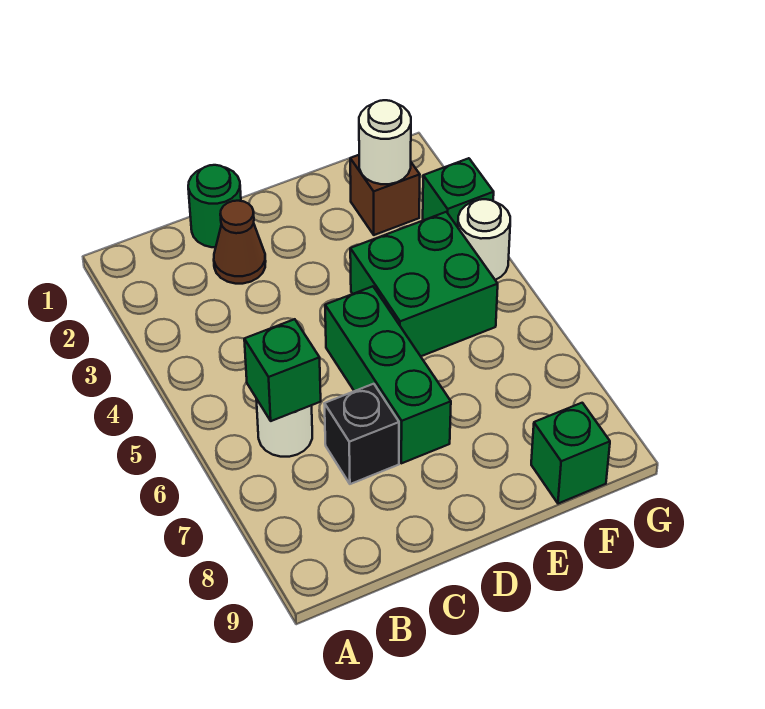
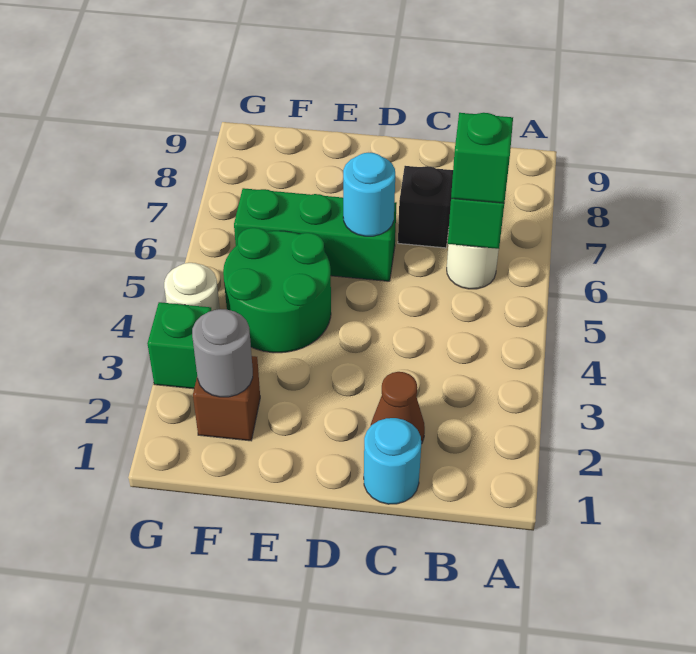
green 1x1 round brick [188,165,241,247] -> cyan 1x1 round brick [364,418,421,504]
green 1x3 brick [325,286,451,463] -> green 1x3 brick turned to [234,188,397,281]
none -> cyan 1x1 round brick [343,153,395,236]
green 2x2 brick [350,212,498,356] -> green 2x2 round brick [223,228,331,353]
white 1x1 round brick [359,100,411,184] -> grey 1x1 round brick [192,309,253,397]
green 1x1 brick [531,403,610,504] -> green 1x1 brick moved to [451,113,513,203]

